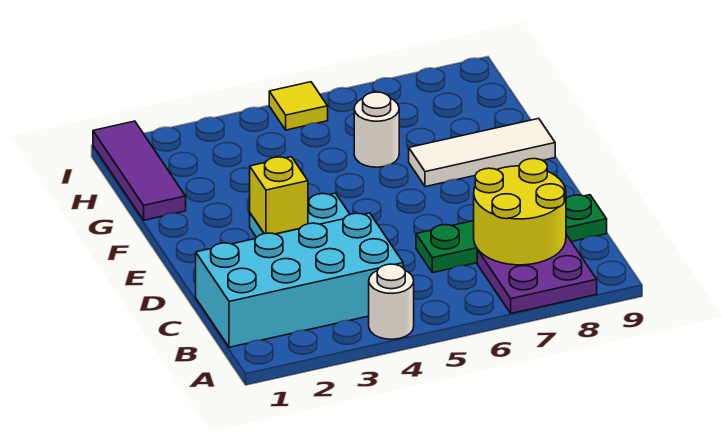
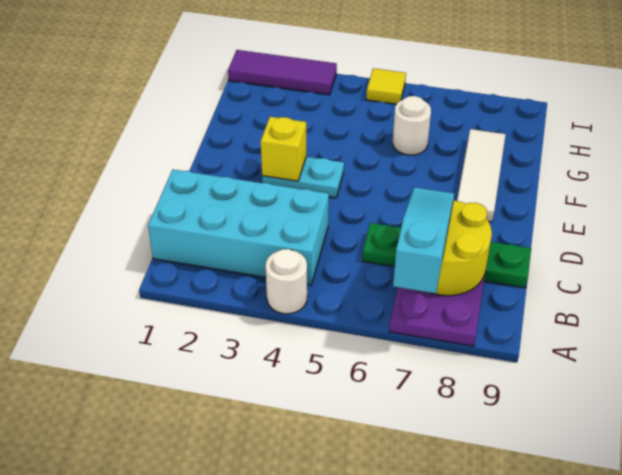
none -> cyan 1x3 slope [393,187,454,294]
white 1x3 tile [409,119,555,187] -> white 1x3 tile turned to [457,129,506,222]
purple 1x3 tile [93,121,186,220] -> purple 1x3 tile turned to [228,50,337,95]

